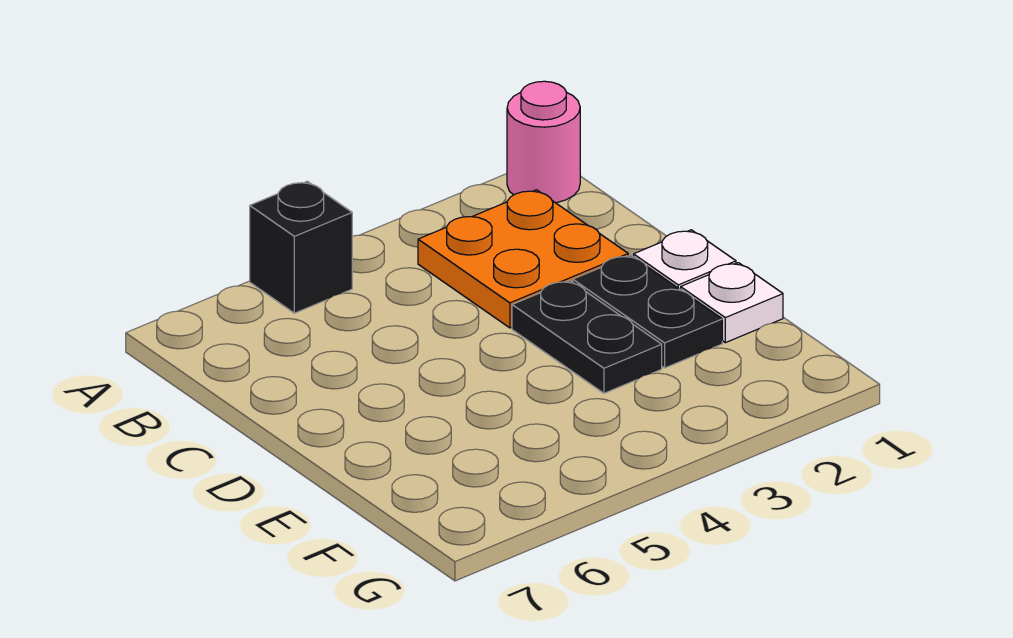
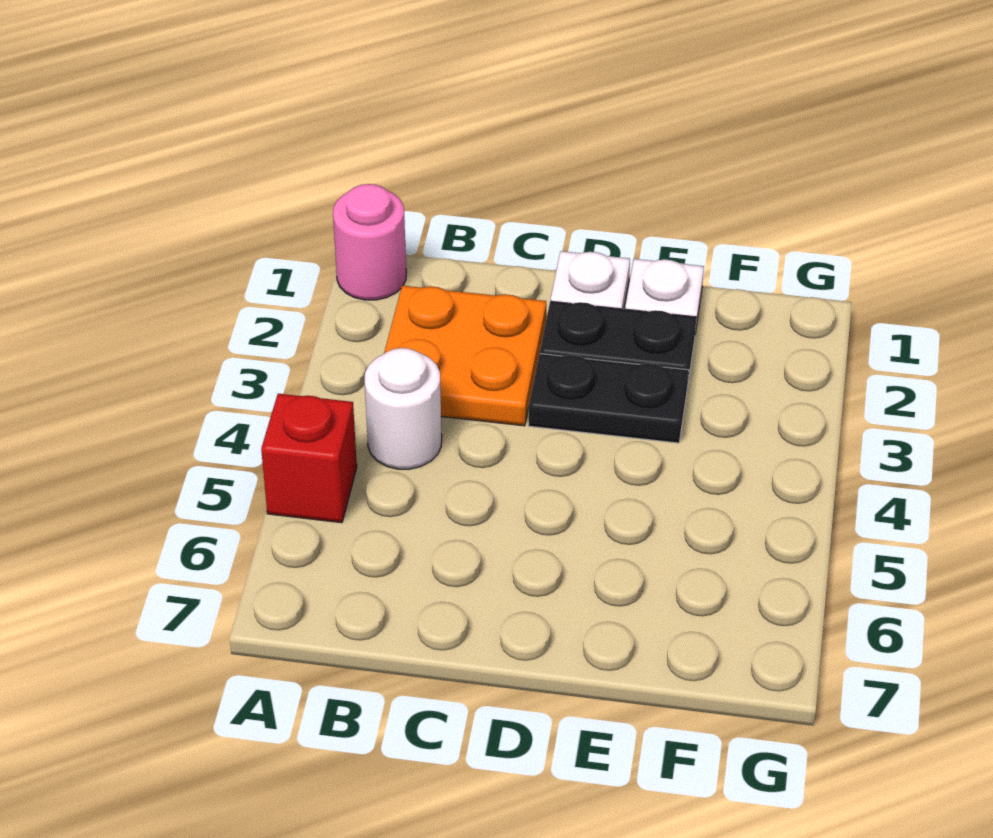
black 1x1 brick [250,181,352,313] -> red 1x1 brick [261,394,357,523]
none -> white 1x1 round brick [365,348,442,469]

